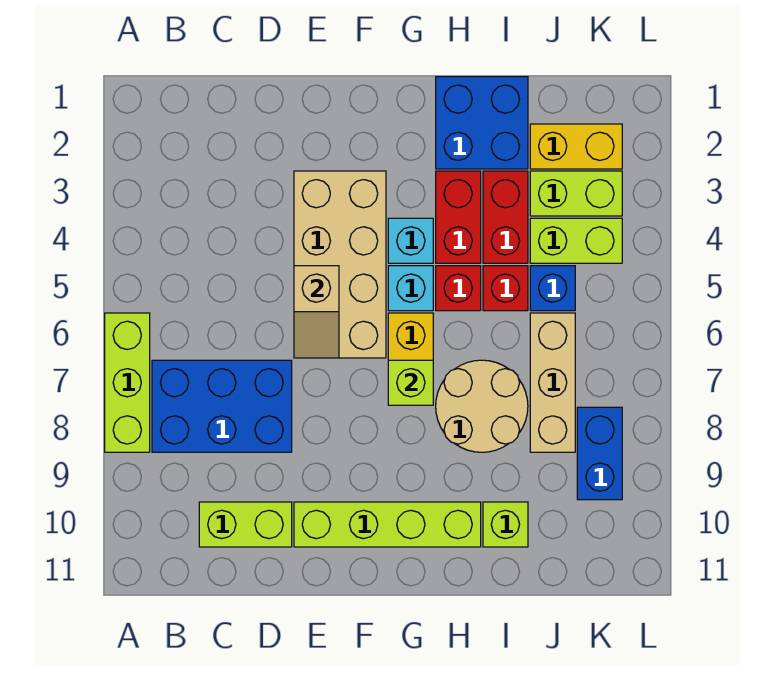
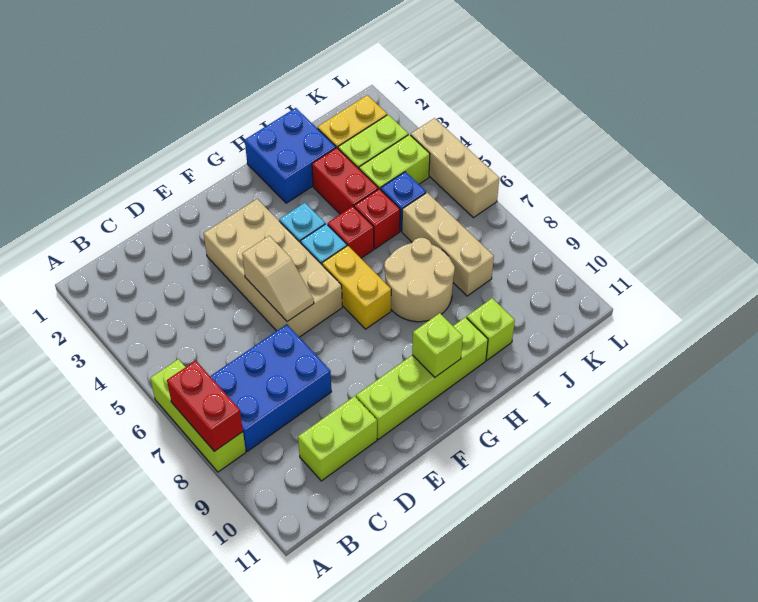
lime 1x1 brick [388,360,433,405] -> lime 1x1 brick moved to [412,313,463,377]
red 1x2 brick [436,171,481,263] -> red 1x2 brick moved to [167,361,243,451]
blue 1x2 brick [577,407,622,500] -> none
none -> tan 1x3 brick [411,118,499,218]

